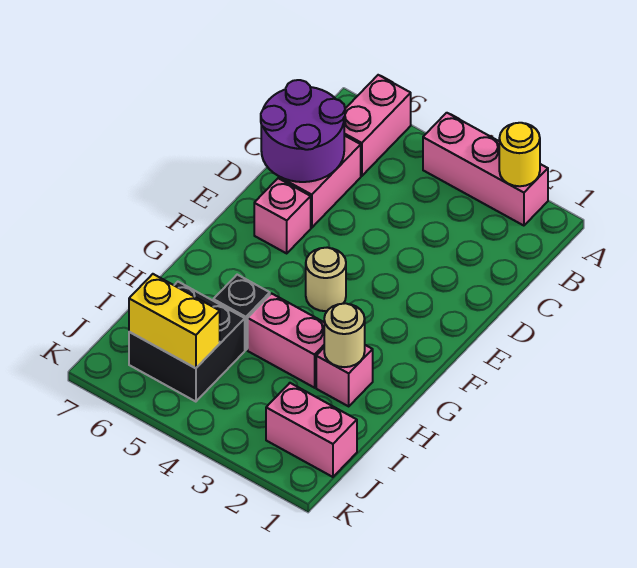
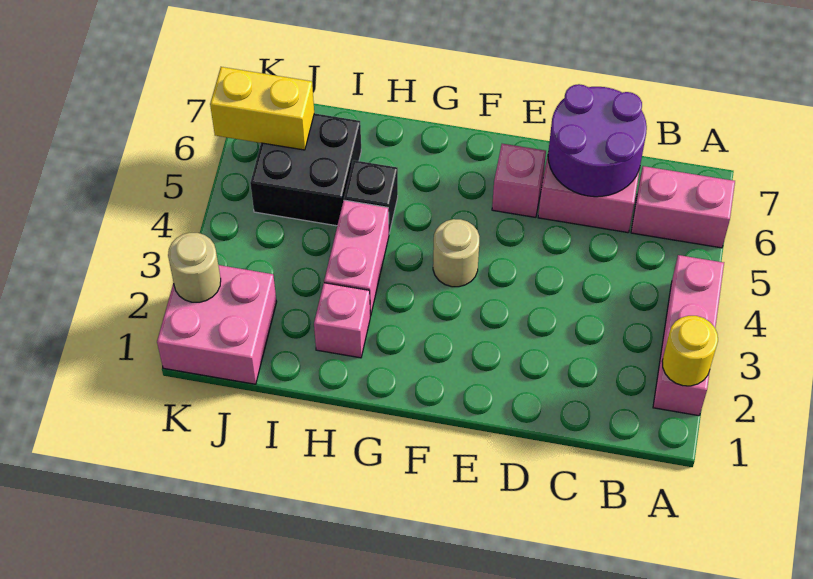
tan 1x1 round brick [324,303,365,367] -> tan 1x1 round brick moved to [168,233,221,302]
pink 1x2 brick [266,383,357,477] -> pink 2x2 brick [157,265,277,384]
yellow 1x2 brick [129,274,220,368] -> yellow 1x2 brick turned to [210,67,314,150]

